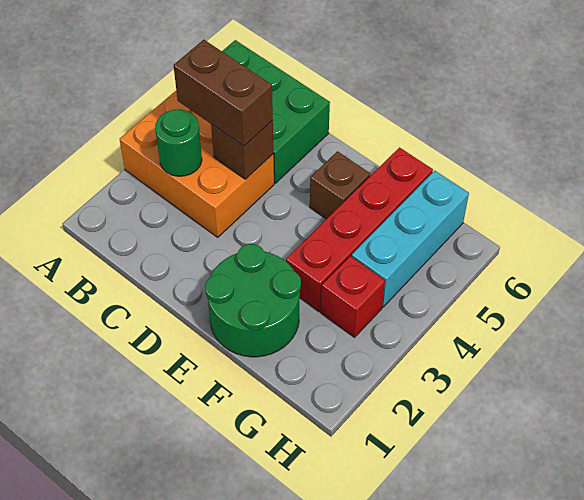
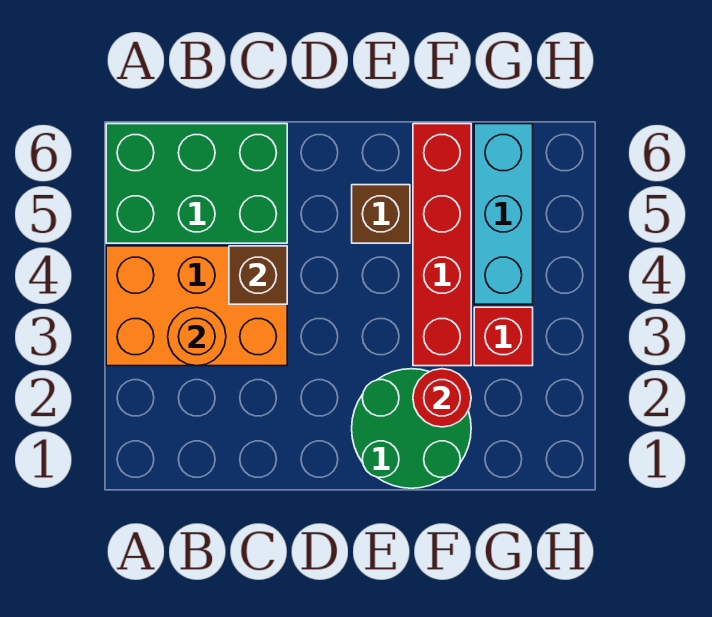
green 1x1 round brick [155,109,202,176] -> orange 1x1 round brick [168,307,226,366]
brown 1x2 brick [174,40,273,146] -> none
none -> red 1x1 round brick [413,369,471,427]

